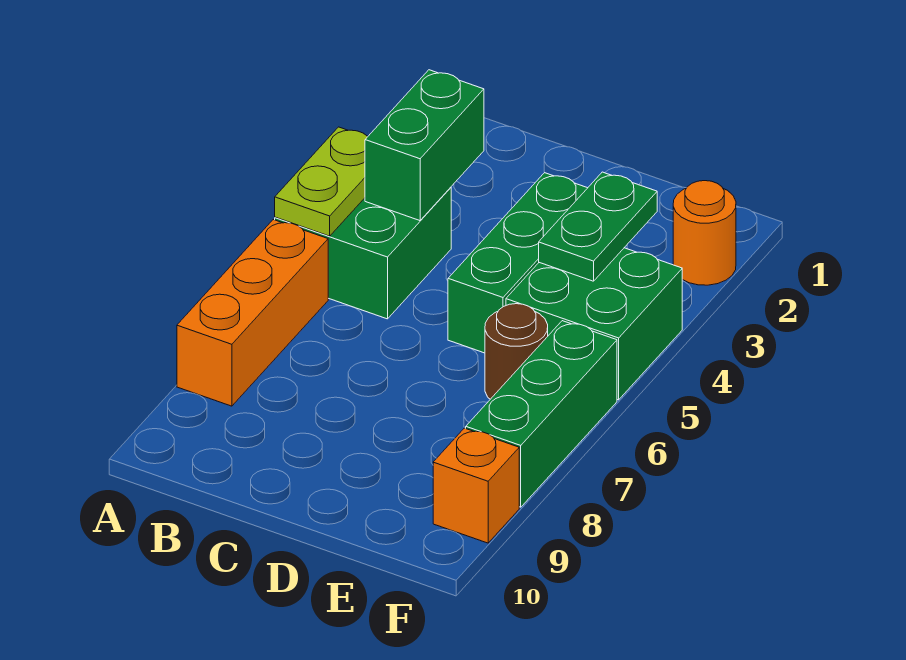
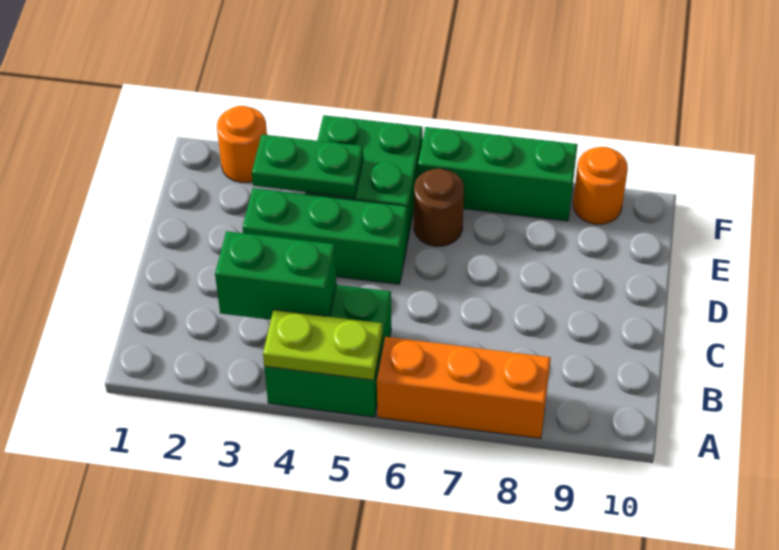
orange 1x1 brick [433,428,519,543] -> orange 1x1 round brick [573,147,628,224]

